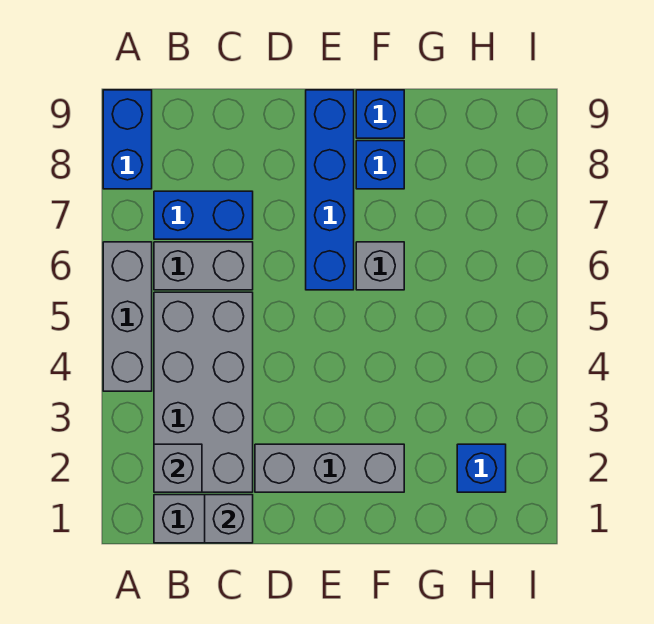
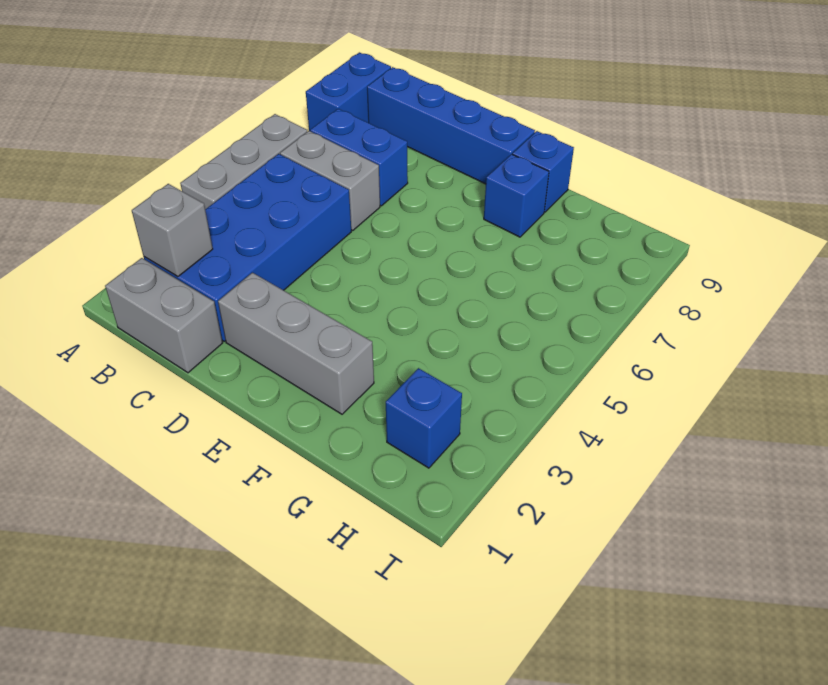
grey 2x4 brick [154,292,253,492] -> blue 2x4 brick [144,154,351,341]
grey 1x1 brick [205,495,253,543] -> none
blue 1x4 brick [306,90,354,290] -> blue 1x4 brick turned to [367,67,535,184]
grey 1x1 brick [356,242,404,290] -> none

